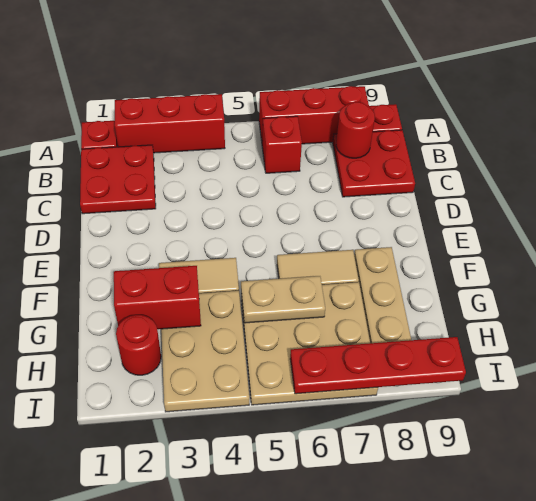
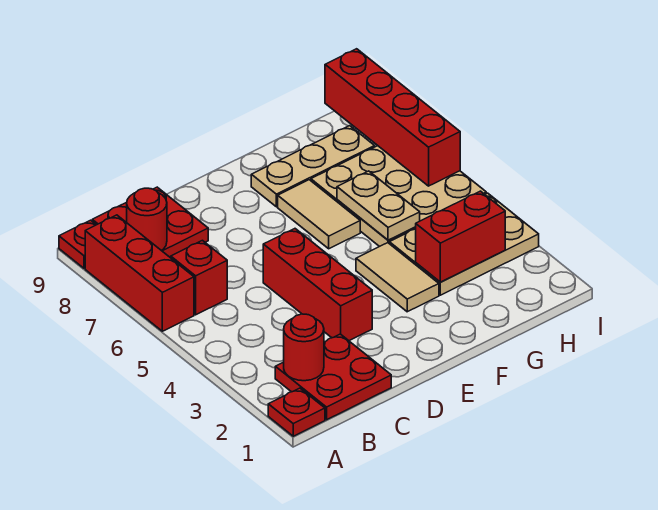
red 1x3 brick [115,94,225,153] -> red 1x3 brick moved to [263,229,372,341]
red 1x2 brick [114,266,201,329] -> red 1x2 brick turned to [416,191,505,282]
red 1x1 round brick [116,315,161,375] -> red 1x1 round brick moved to [284,314,324,381]
red 1x4 plate [290,337,466,394] -> red 1x4 brick [325,49,460,186]

